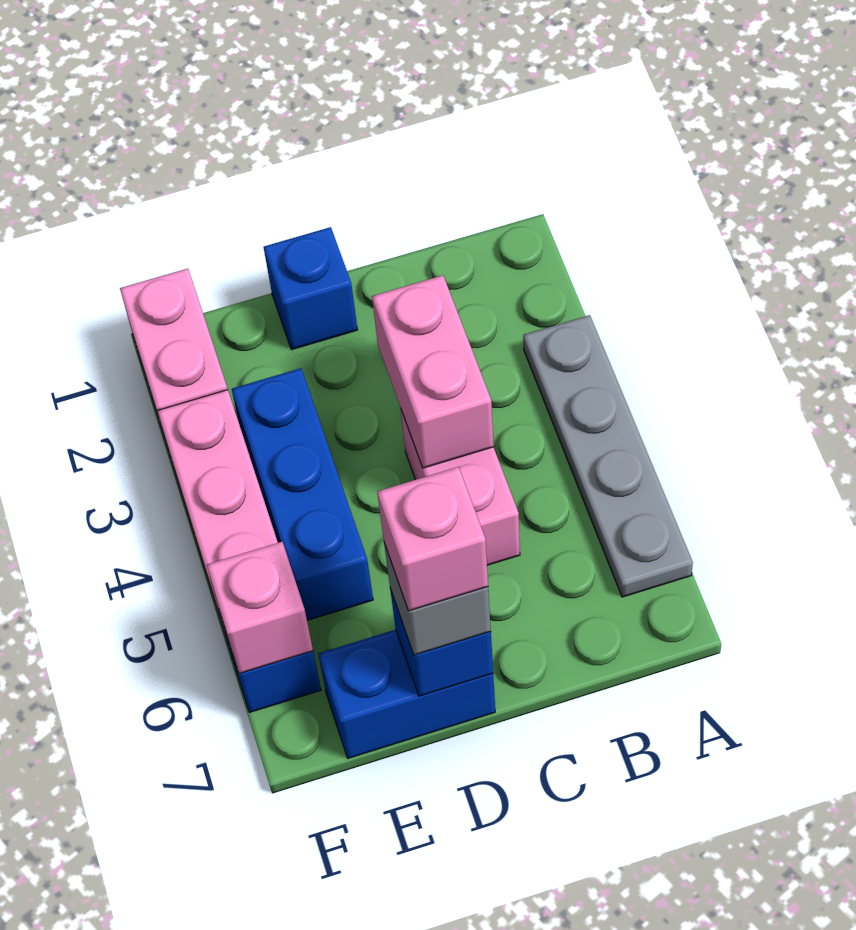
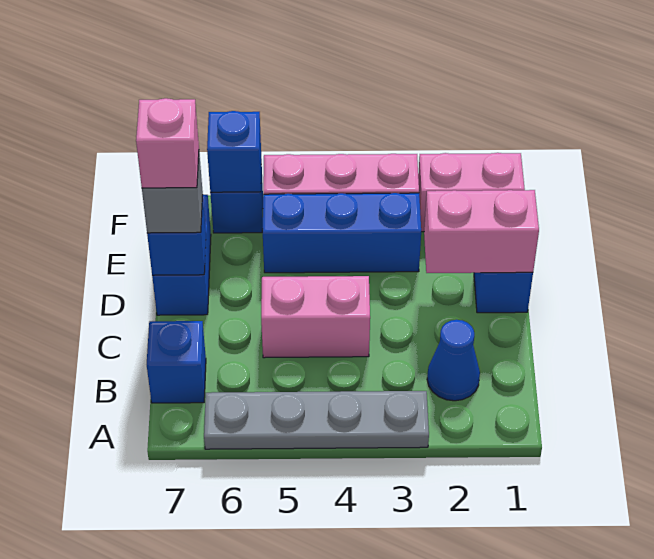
none -> blue 1x1 cone [427,320,480,401]
none -> blue 1x1 brick [147,321,206,403]
pink 1x2 brick [372,275,494,468] -> pink 1x2 brick moved to [424,190,539,273]
pink 1x1 brick [207,542,313,674] -> blue 1x1 brick [207,111,261,192]

